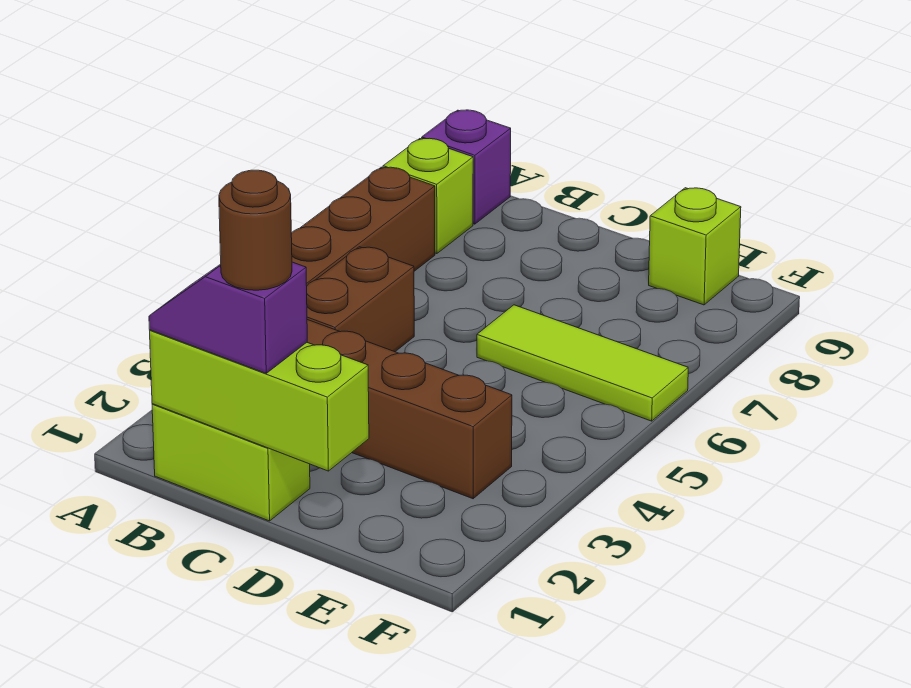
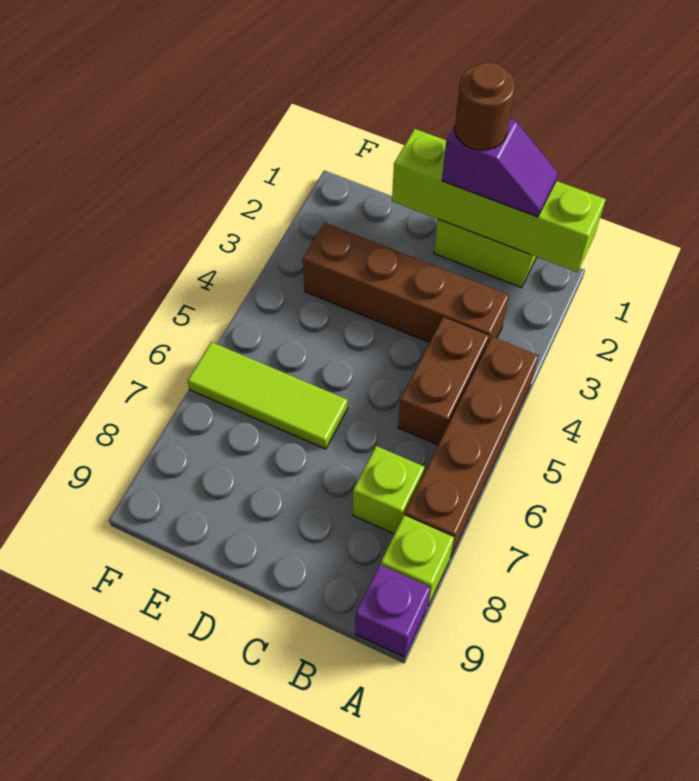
lime 1x3 brick [150,330,369,471] -> lime 1x4 brick [392,129,606,272]
lime 1x1 brick [649,188,741,305] -> lime 1x1 brick moved to [353,446,425,534]

